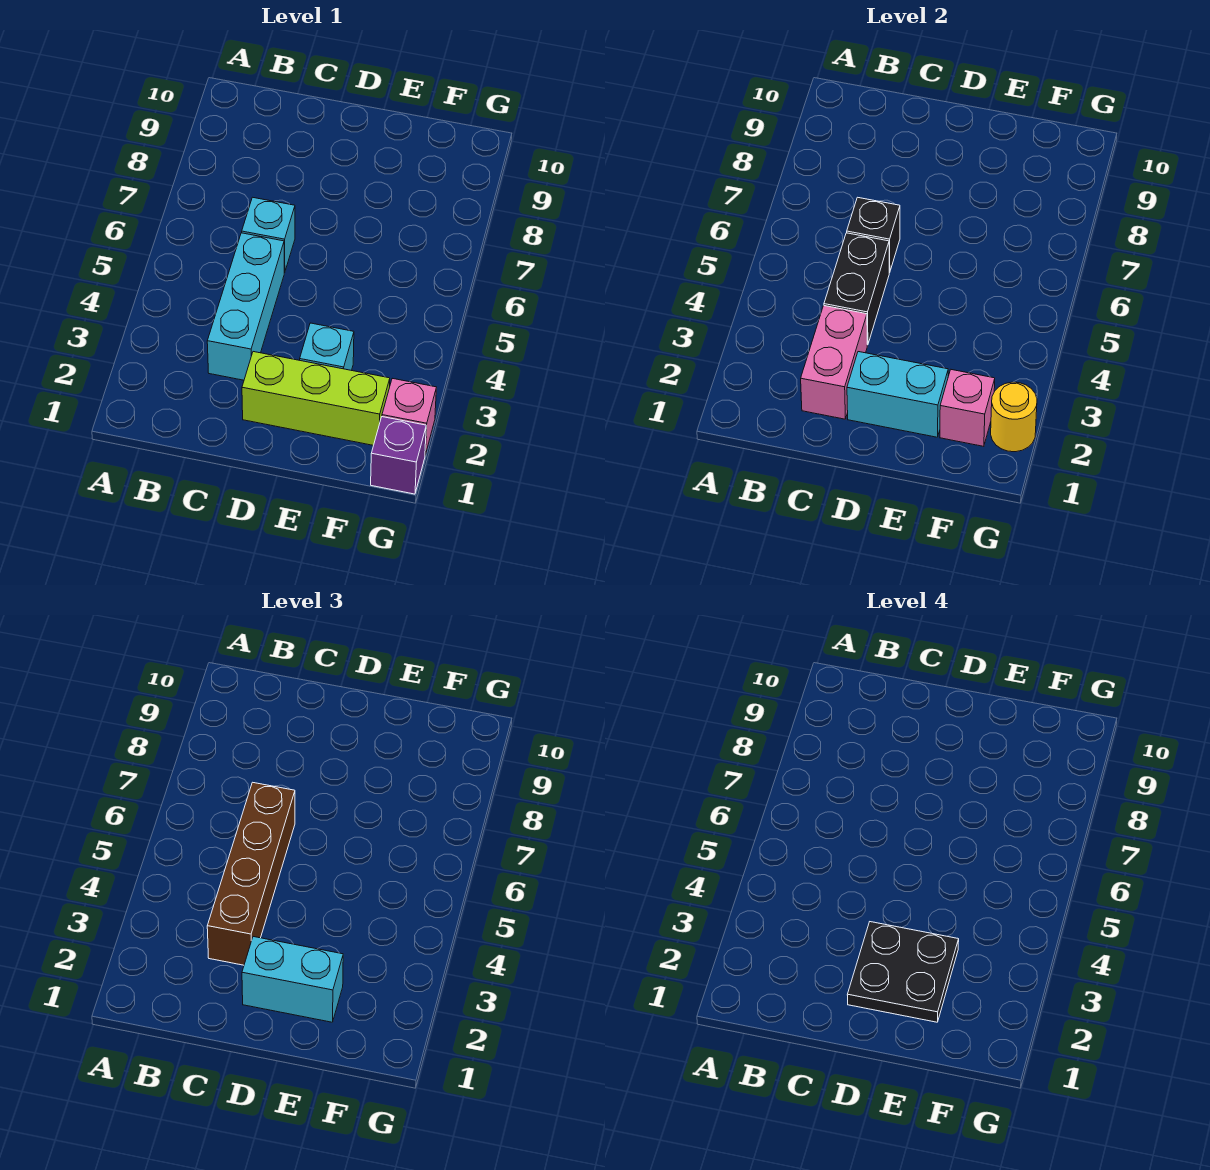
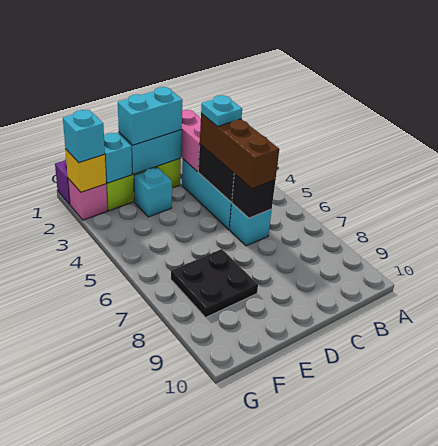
brown 1x4 brick [207,782,295,965] -> brown 1x3 brick [200,114,279,189]
none -> cyan 1x1 plate [201,95,242,127]
black 2x2 plate [847,922,959,1022] -> black 2x2 plate moved to [171,249,258,317]
pink 1x1 brick [940,370,995,446] -> cyan 1x1 brick [104,133,132,183]
yellow 1x1 round brick [991,382,1037,452] -> yellow 1x1 brick [65,149,106,192]
none -> cyan 1x1 brick [63,110,105,163]

